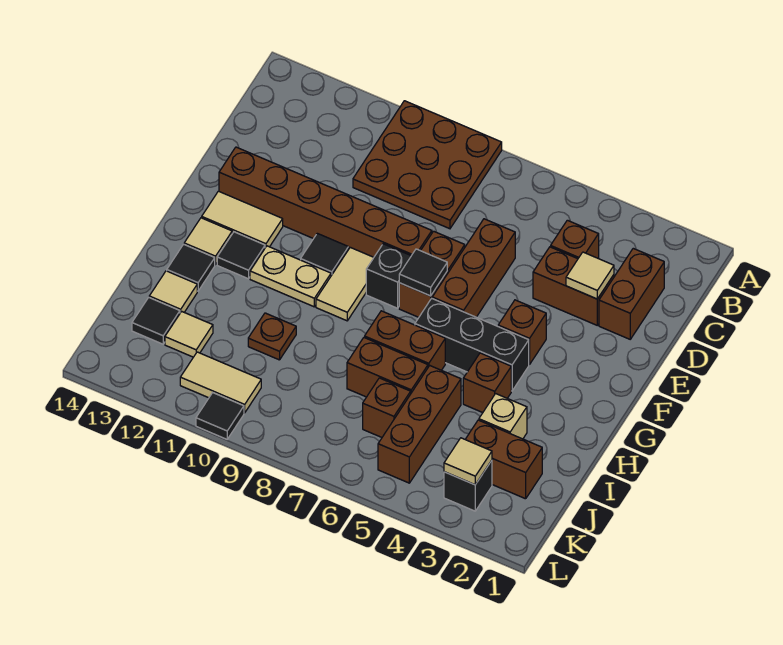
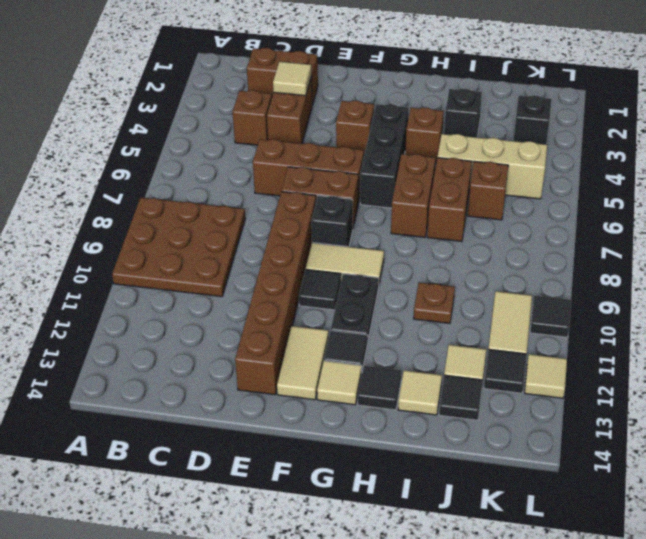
black 1x1 tile [399,249,447,296] -> black 1x1 tile moved to [484,349,527,393]
tan 1x2 plate [250,246,331,307] -> black 1x2 plate [331,274,379,343]
tan 1x1 brick [479,394,527,439] -> black 1x1 brick [444,89,482,137]
brown 1x3 brick [378,366,461,483] -> tan 1x3 brick [438,134,547,199]
brown 1x2 brick [465,420,542,499] -> none
tan 1x1 tile [444,438,492,485] -> tan 1x1 tile moved to [525,354,567,398]

